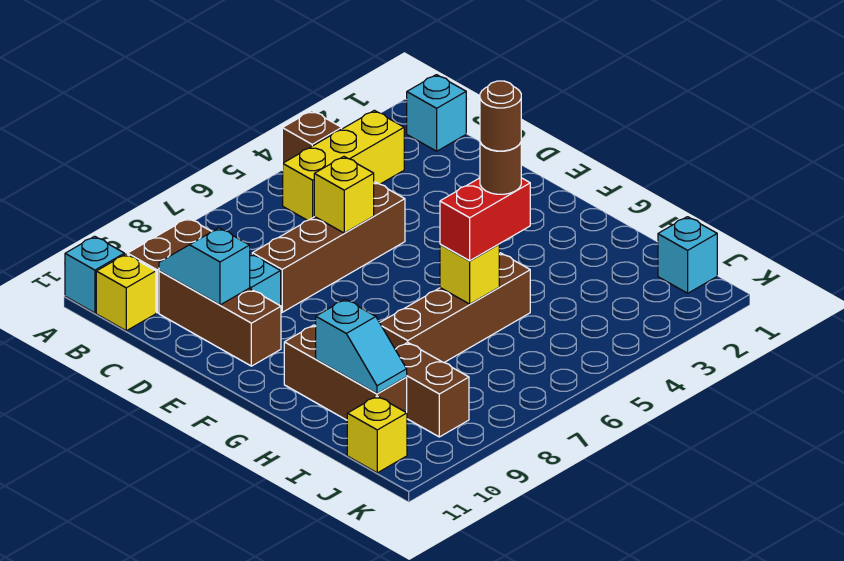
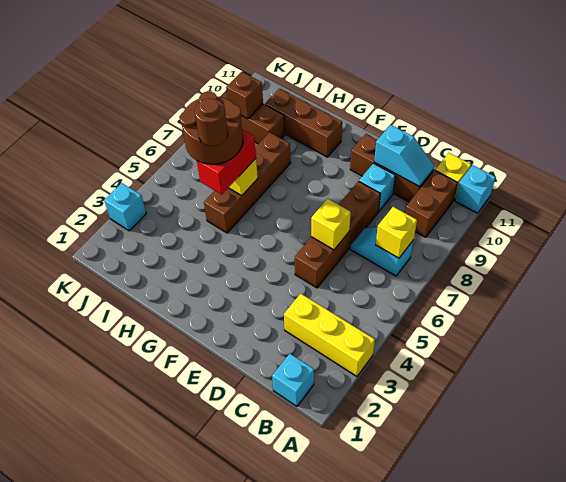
brown 1x1 brick [282,111,342,170] -> brown 1x1 brick moved to [226,72,263,119]
yellow 1x3 brick [283,110,404,220] -> yellow 1x3 brick turned to [284,293,375,376]
brown 1x1 round brick [480,142,521,194] -> brown 2x2 round brick [180,91,243,164]
cyan 1x2 slope [316,299,407,394] -> cyan 1x2 slope moved to [350,227,414,276]
cyan 1x1 brick [658,217,717,293] -> cyan 1x1 brick moved to [104,183,146,231]
yellow 1x1 brick [347,396,407,473] -> yellow 1x1 brick moved to [376,207,417,258]

